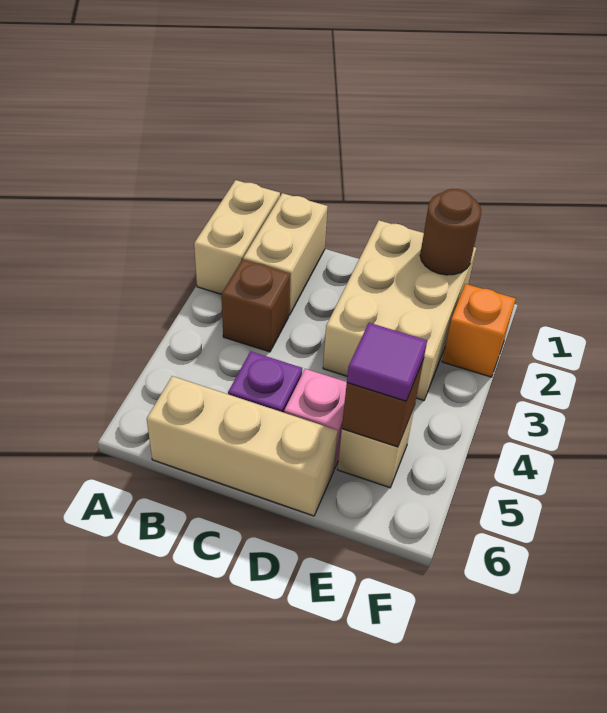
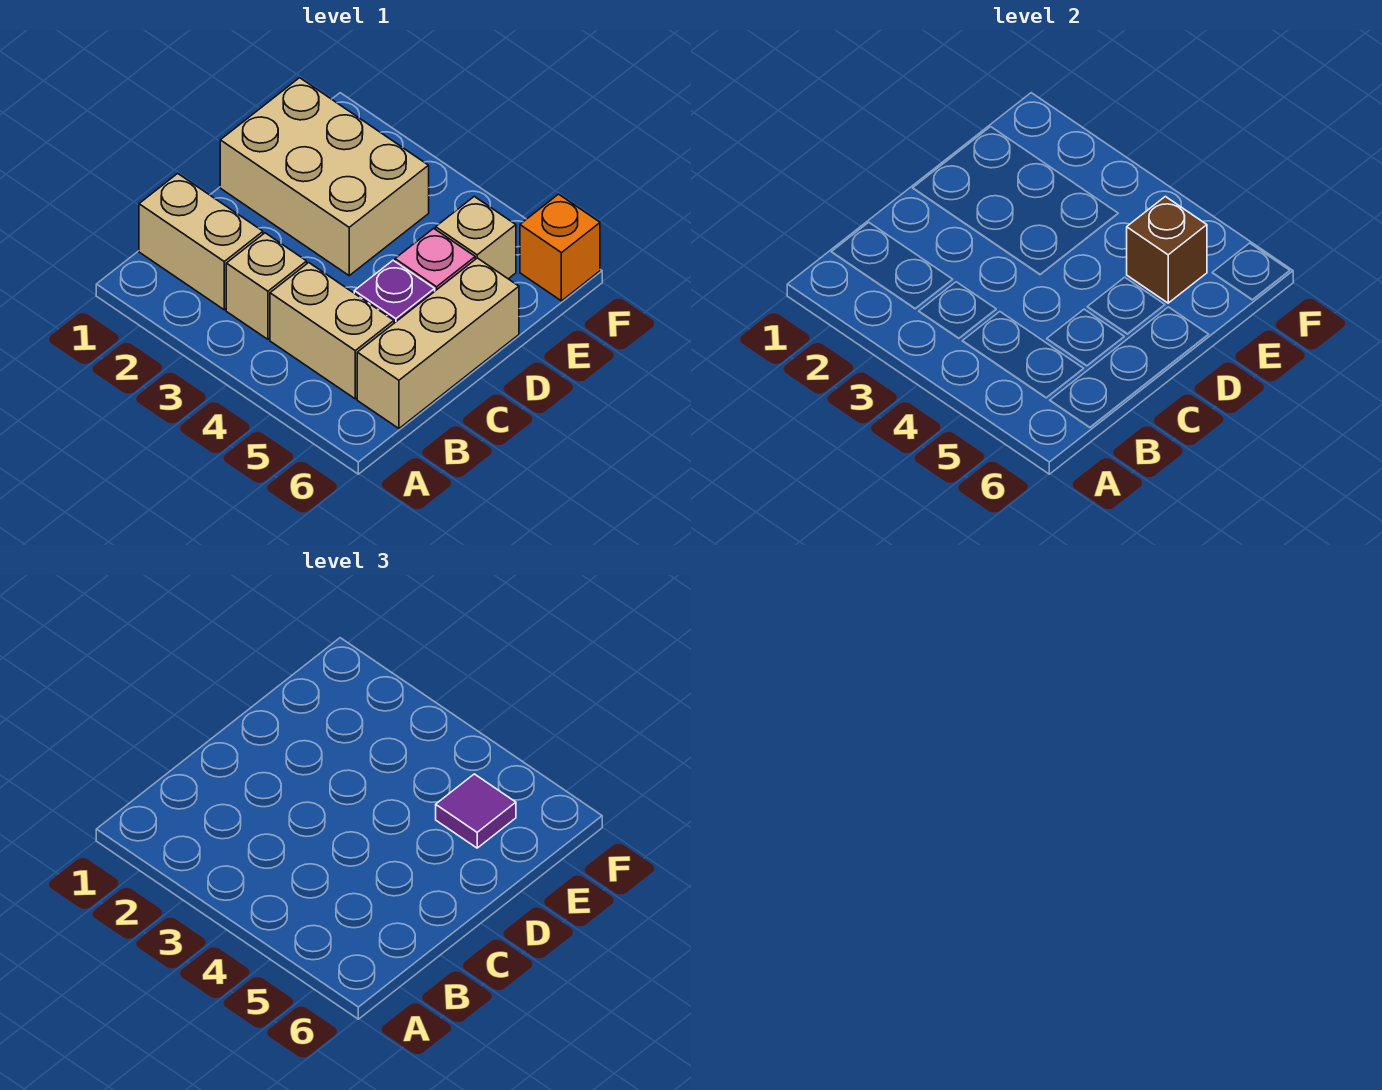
tan 1x2 brick [194,180,280,294] -> tan 1x2 brick moved to [270,263,394,399]
brown 1x1 brick [222,259,290,352] -> tan 1x1 brick [226,233,307,339]
brown 1x1 round brick [420,189,481,275] -> none
orange 1x1 brick [442,284,516,377] -> orange 1x1 brick moved to [520,194,600,301]

